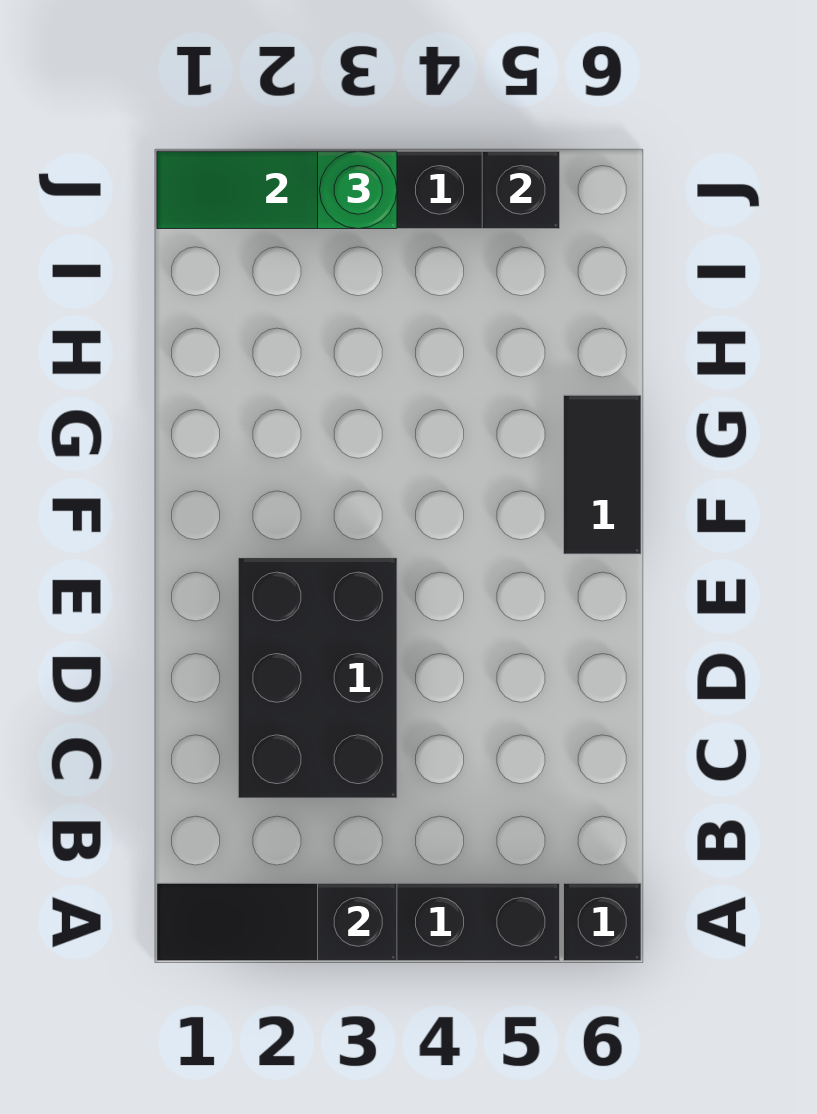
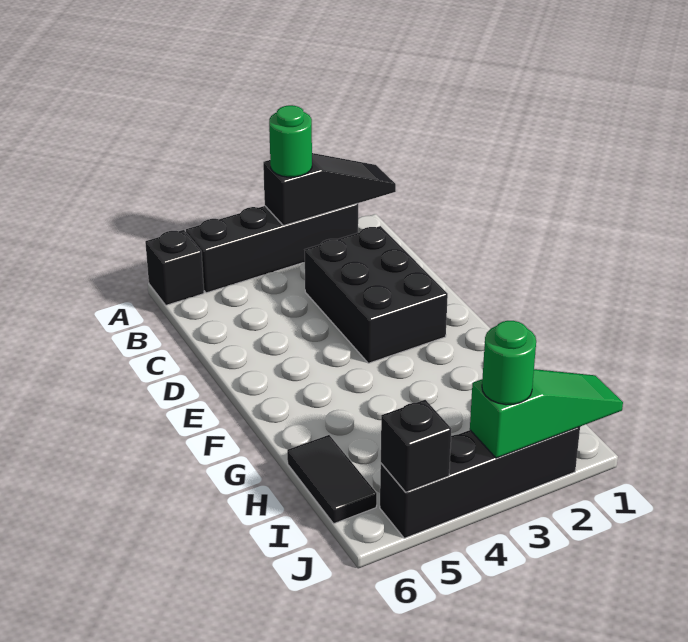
none -> green 1x1 round brick [269,105,312,177]
black 1x2 tile [564,395,641,554] -> black 1x2 tile moved to [287,435,377,523]

